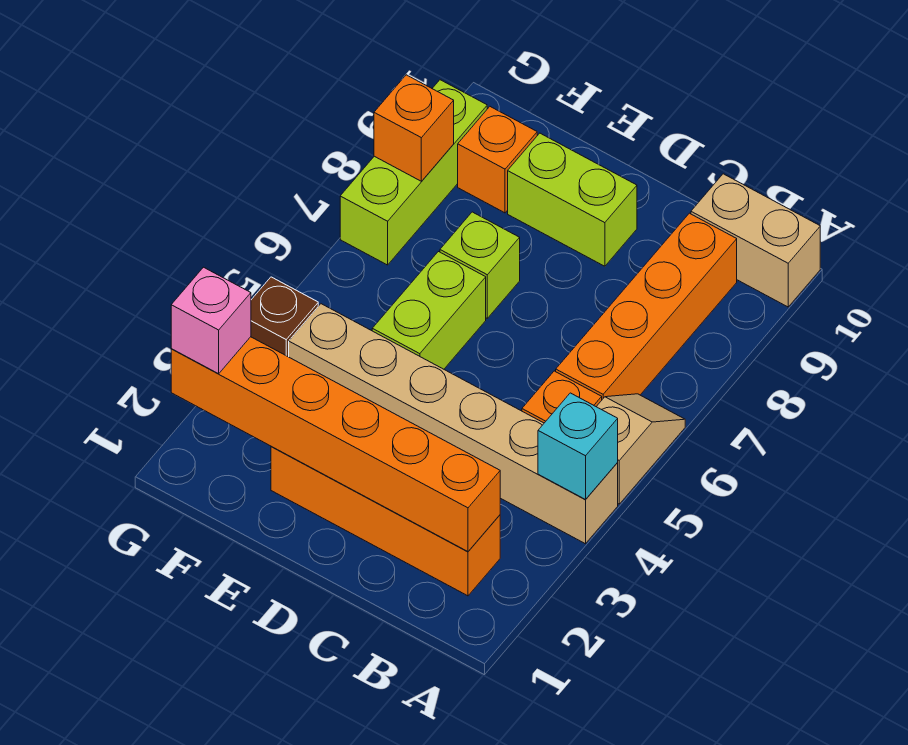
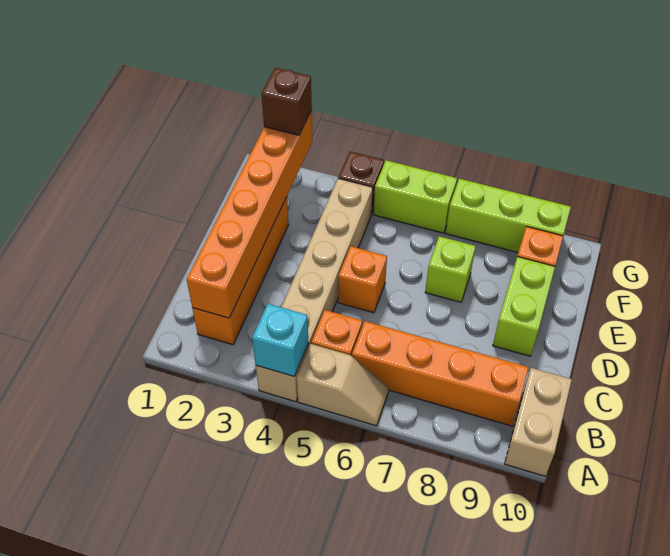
lime 1x2 brick [372,252,486,369] -> lime 1x2 brick moved to [374,160,457,233]
pink 1x1 brick [171,267,251,374] -> brown 1x1 brick [261,68,312,135]
orange 1x1 brick [374,75,454,181] -> orange 1x1 brick moved to [338,246,387,313]

